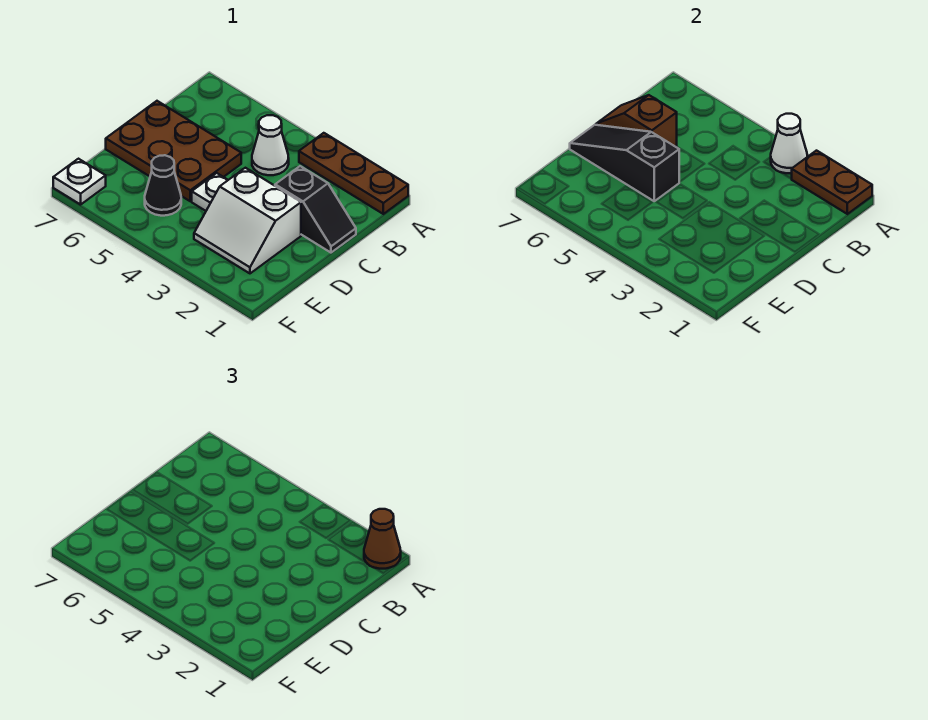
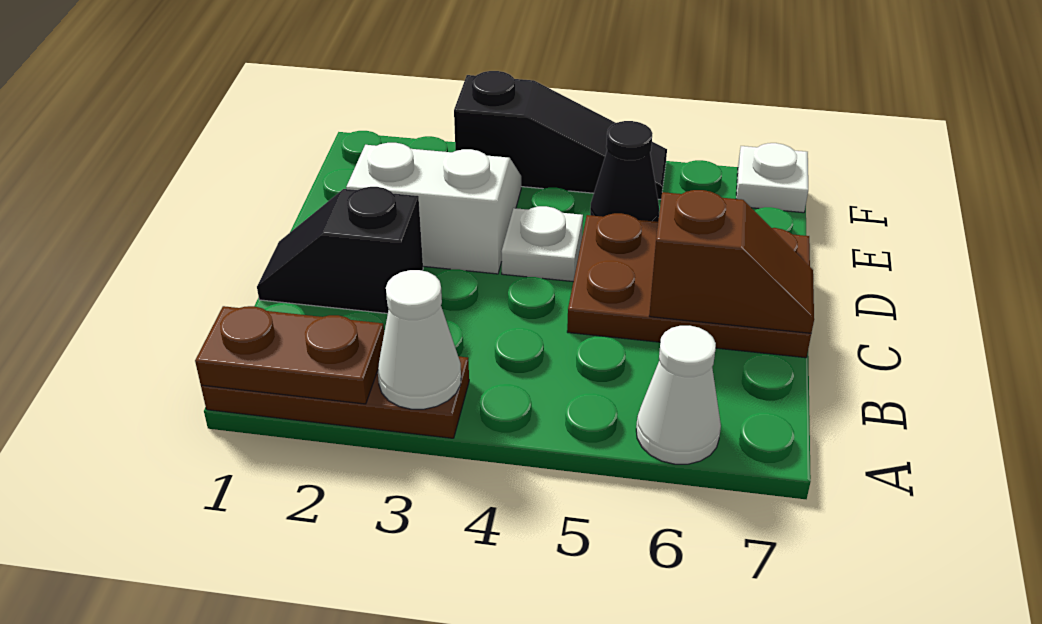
brown 1x1 cone [364,509,401,569] -> none
white 1x1 cone [252,115,289,175] -> white 1x1 cone moved to [636,326,721,464]
black 1x3 slope [570,125,679,201] -> black 1x3 slope moved to [454,71,667,199]

